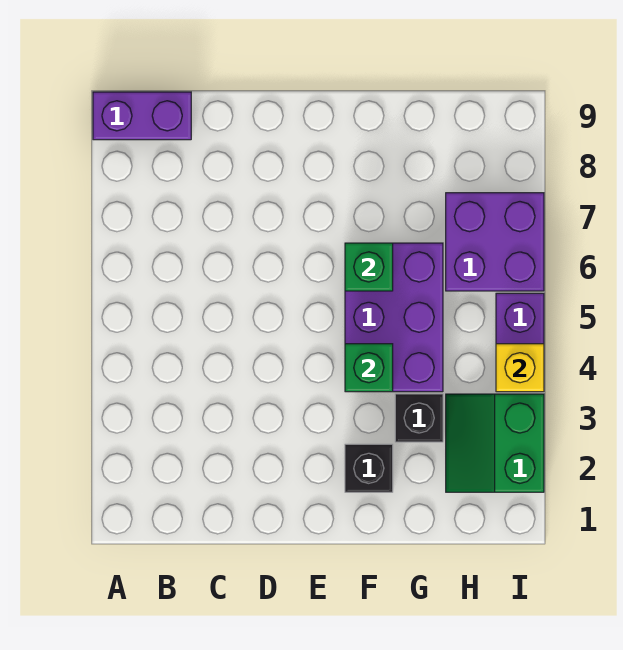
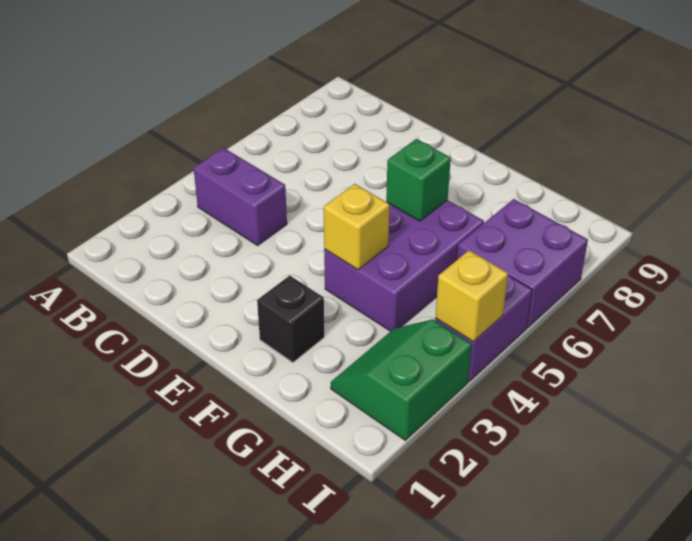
purple 1x2 brick [93,92,191,140] -> purple 1x2 brick moved to [194,148,287,245]
green 1x1 brick [345,344,393,392] -> yellow 1x1 brick [324,184,390,270]
black 1x1 brick [395,394,443,442] -> none

